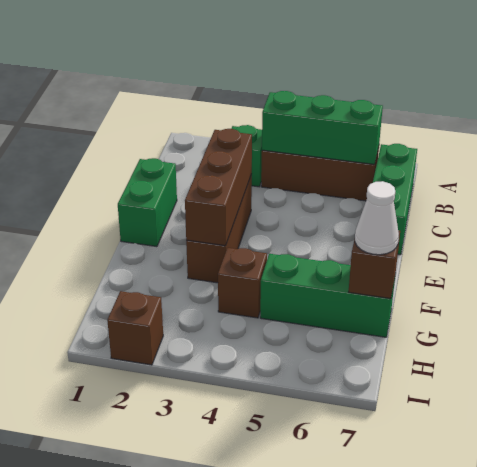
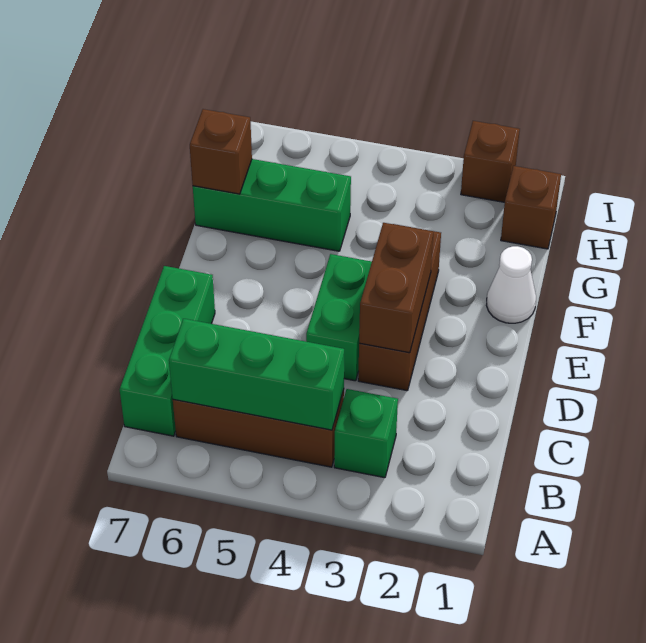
green 1x2 brick [118,158,177,247] -> green 1x2 brick moved to [306,254,372,381]
brown 1x3 brick [185,129,252,246] -> brown 1x2 brick [359,223,433,353]
brown 1x1 brick [218,248,267,318] -> brown 1x1 brick moved to [501,166,561,249]
white 1x1 cone [355,181,399,255] -> white 1x1 cone moved to [486,246,536,323]

